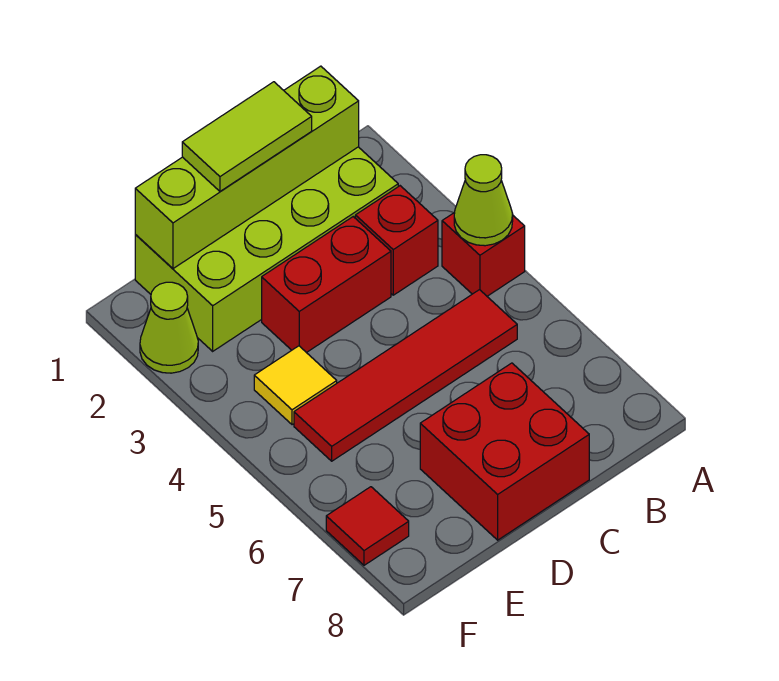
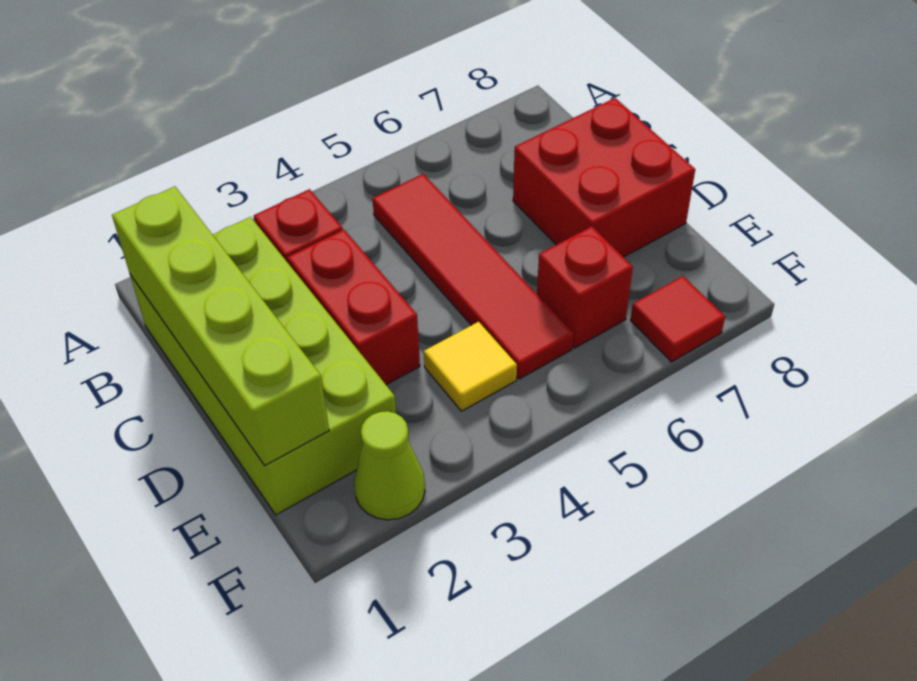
red 1x1 brick [442,212,525,296] -> red 1x1 brick moved to [537,226,633,348]
lime 1x1 cone [454,155,513,246] -> none
lime 1x2 tile [182,82,312,191] -> none

